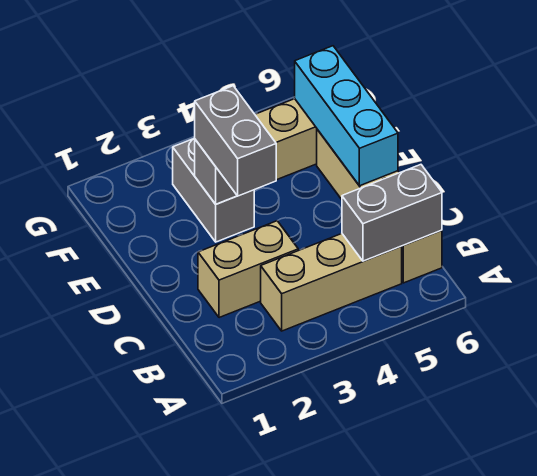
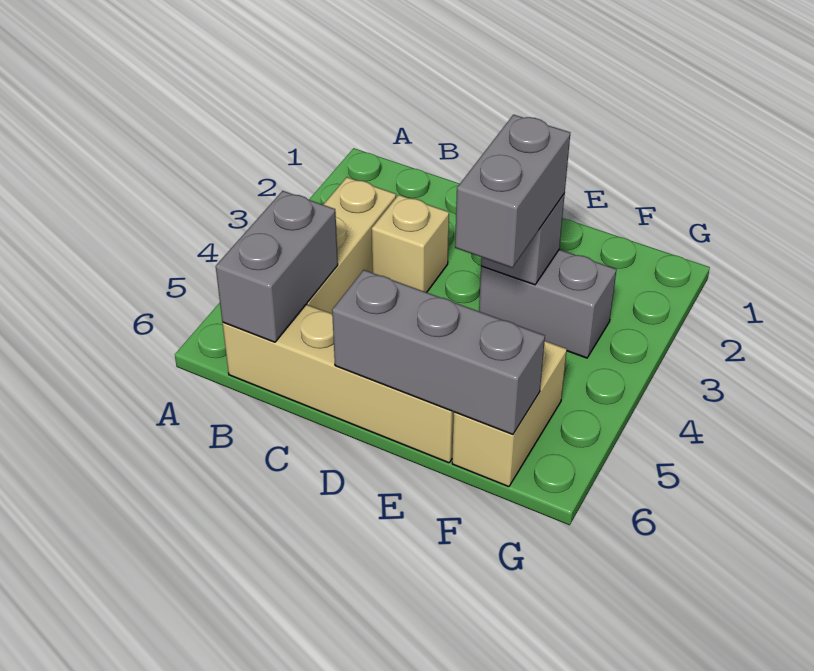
tan 1x2 brick [198,221,298,318] -> tan 1x1 brick [372,195,449,292]
grey 1x2 brick [195,86,276,196] -> grey 1x2 brick turned to [455,115,570,268]
cyan 1x3 brick [295,46,398,186] -> grey 1x3 brick [332,270,545,434]

